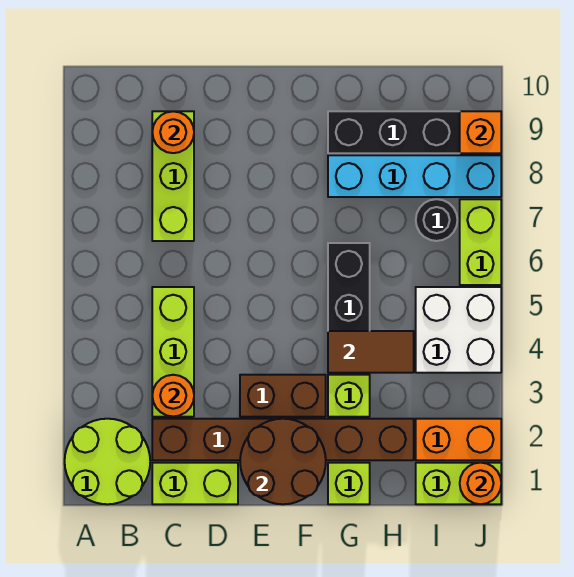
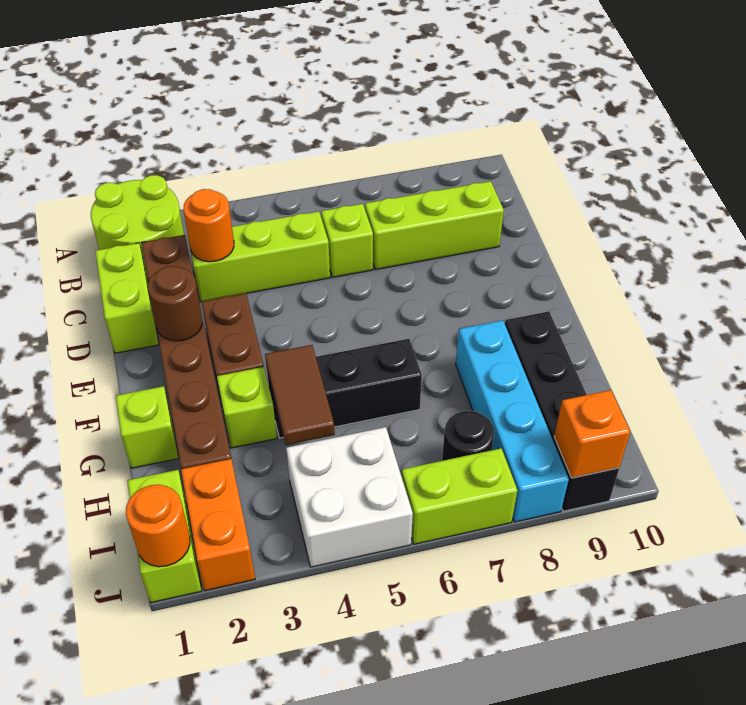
none -> lime 1x1 brick [321,204,373,277]
orange 1x1 round brick [152,111,194,153] -> none
brown 2x2 round brick [240,419,326,504] -> brown 1x1 round brick [148,266,202,341]

